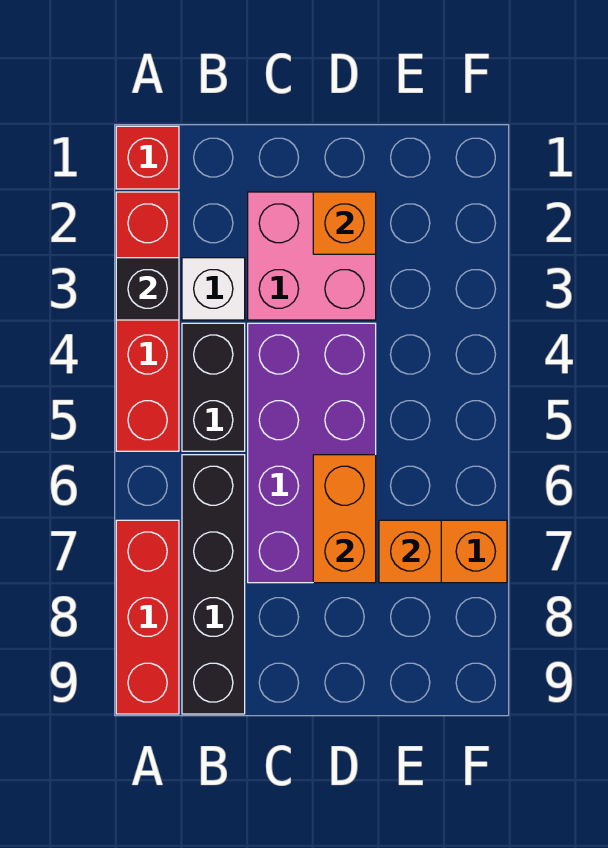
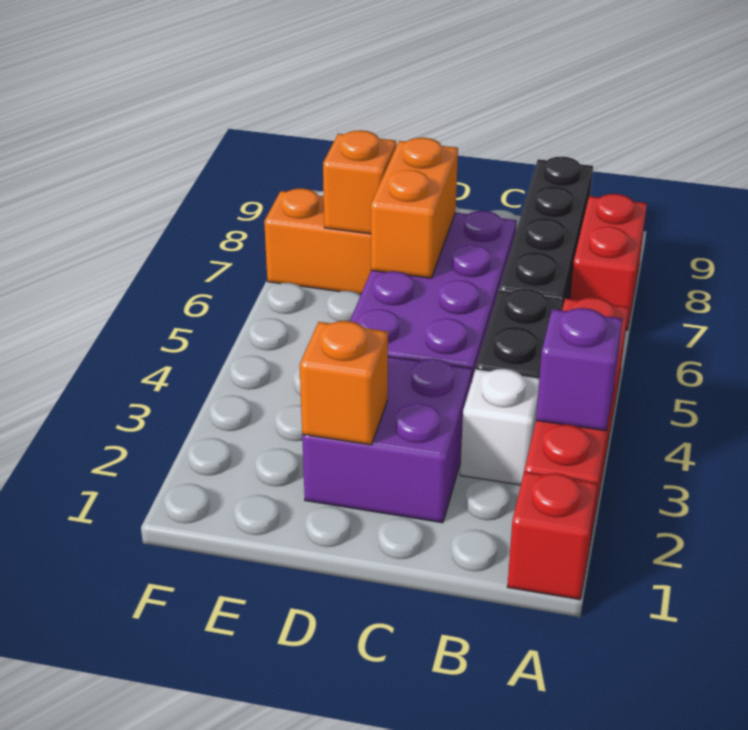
black 1x1 brick [116,258,179,320] -> purple 1x1 brick [536,308,622,431]
red 1x3 brick [116,520,179,714] -> red 1x2 brick [570,194,647,330]
pink 2x2 brick [248,192,376,320] -> purple 2x2 brick [302,356,472,523]

